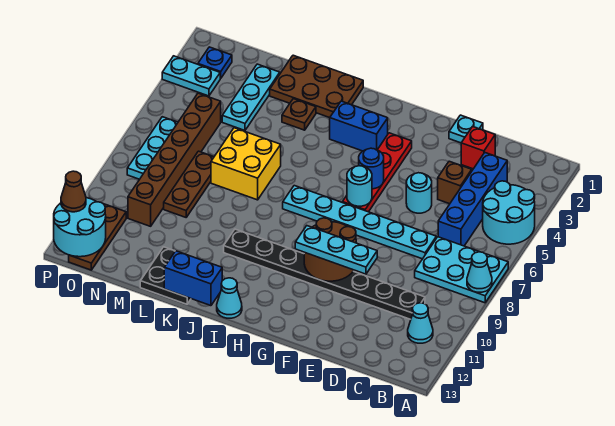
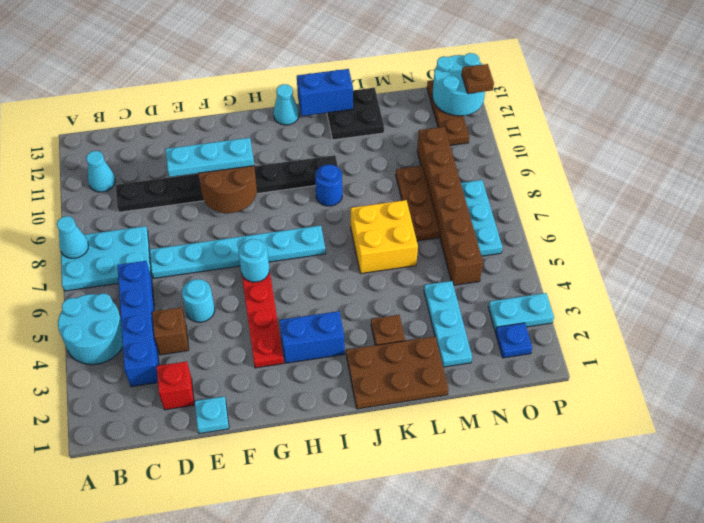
blue 1x1 round brick [359,148,384,189] -> blue 1x1 round brick moved to [315,165,342,206]
brown 1x1 cone [61,171,86,212] -> brown 1x1 plate [462,64,494,94]

